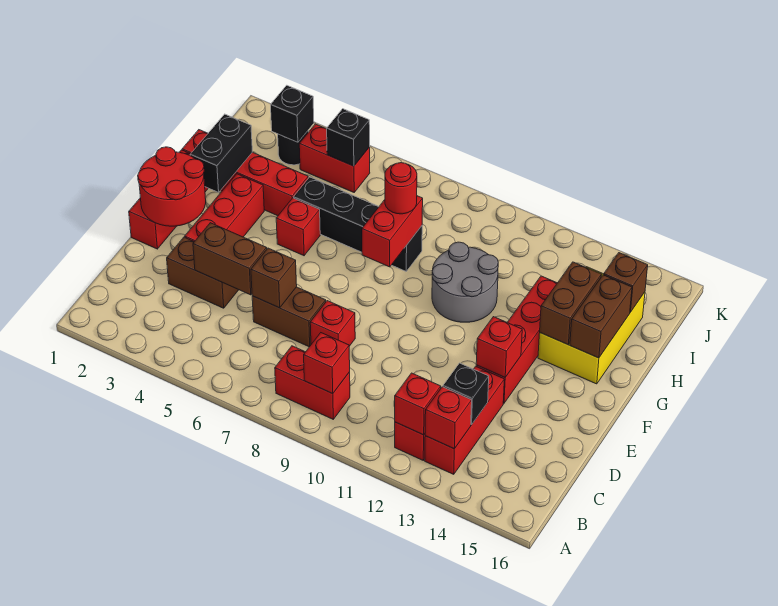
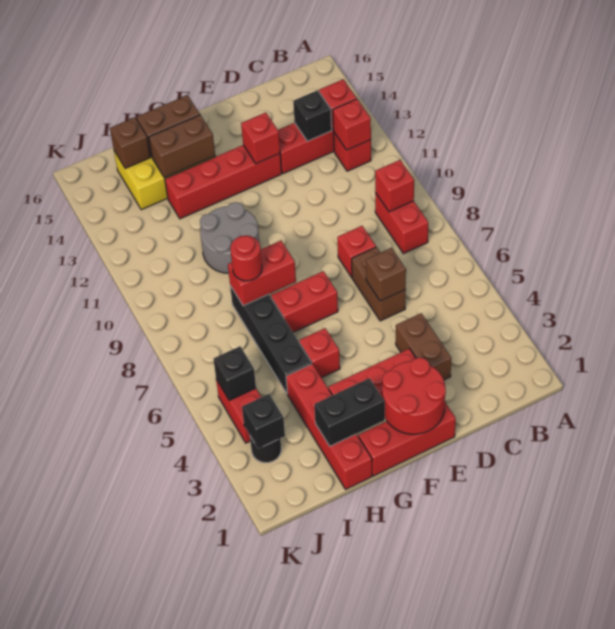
brown 1x2 brick [193,223,267,295] -> none
none -> red 1x2 brick [271,271,338,332]

